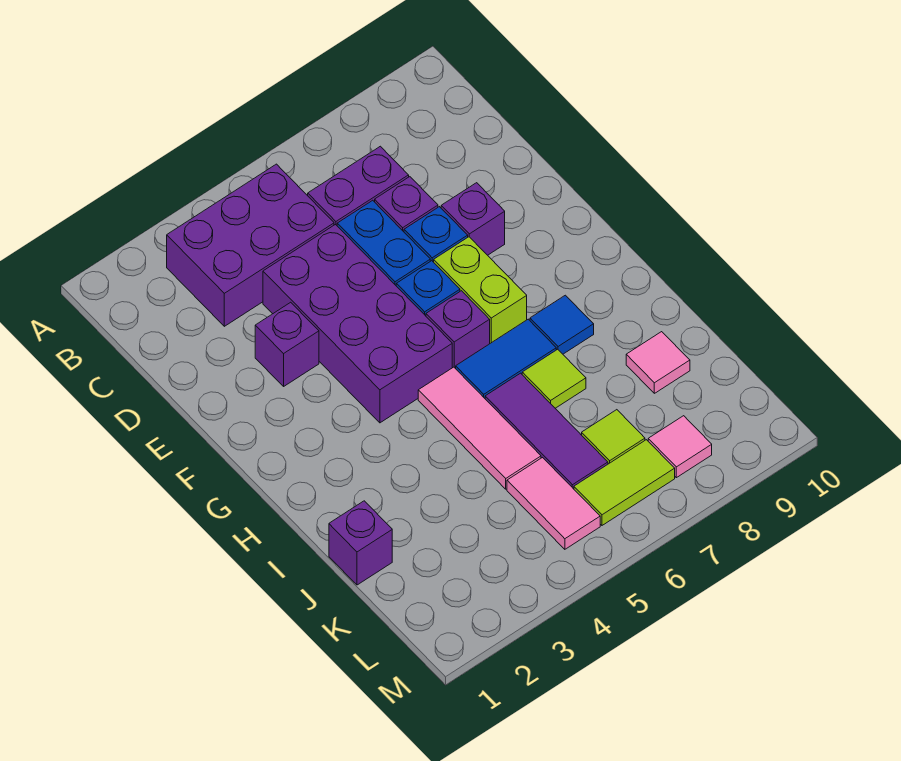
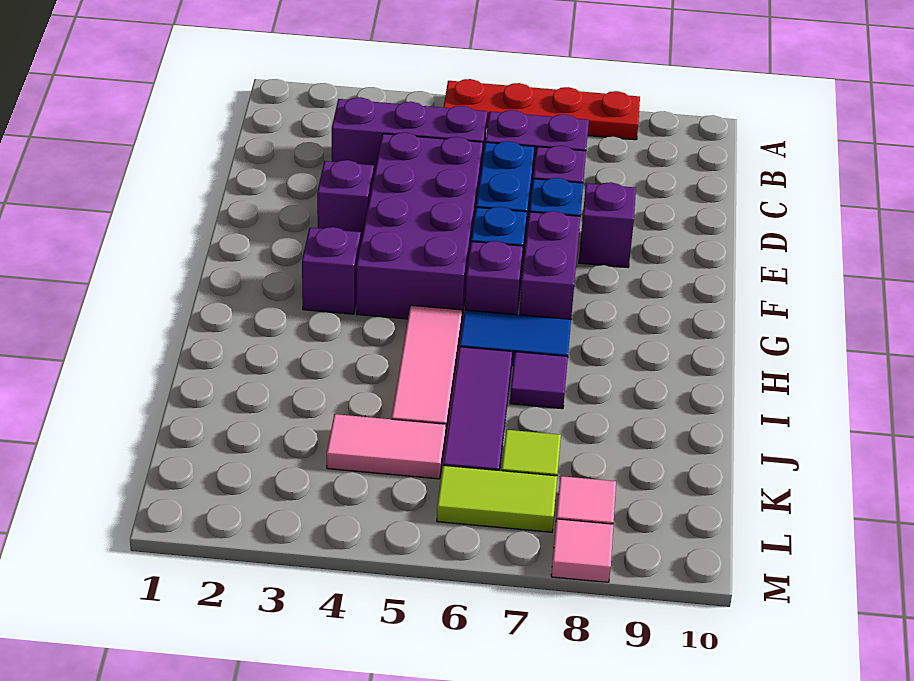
none -> red 1x4 plate [443,79,640,140]
purple 2x3 brick [167,164,334,326] -> purple 1x3 brick [332,97,487,175]
lime 1x2 brick [434,237,527,343] -> purple 1x2 brick [519,211,580,319]
blue 1x1 tile [530,295,594,354] -> none
lime 1x1 tile [522,349,586,408] -> purple 1x1 tile [510,352,568,409]
purple 1x1 brick [329,501,392,585] -> purple 1x1 brick moved to [302,227,361,314]
pink 1x1 tile [626,332,690,393] -> pink 1x1 tile moved to [551,519,613,582]
pink 1x2 tile [507,458,600,549] -> pink 1x2 tile turned to [327,414,446,479]

